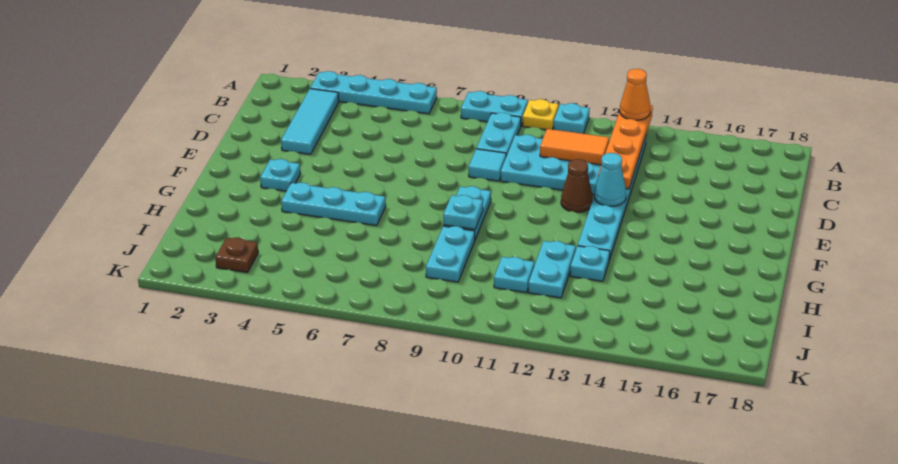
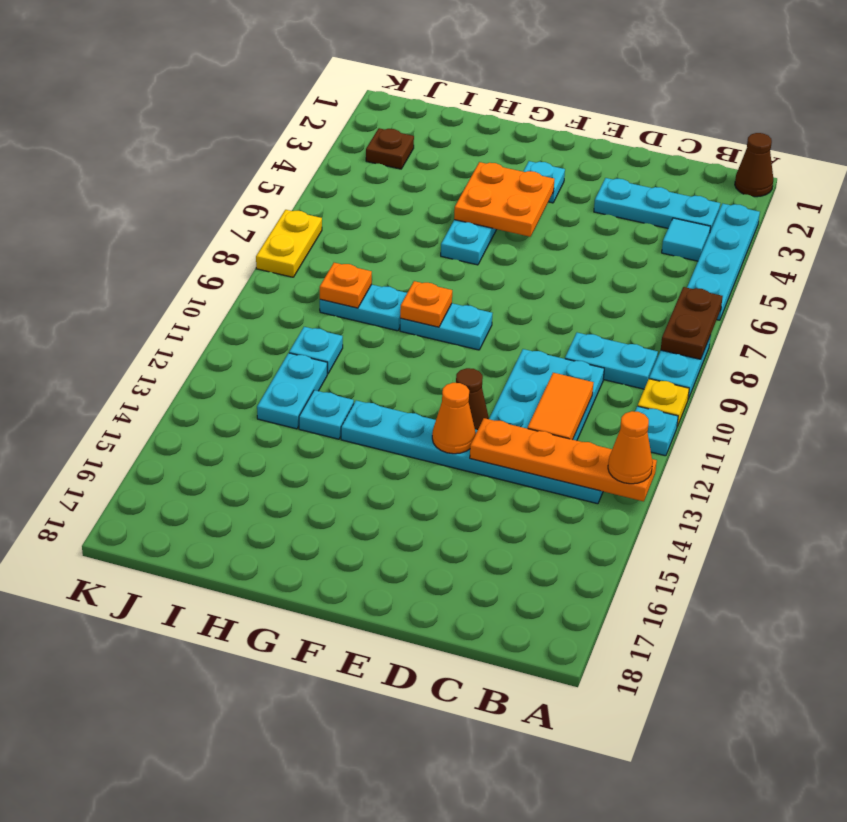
none -> brown 1x1 cone [735,133,773,197]
none -> brown 1x2 plate [661,287,723,359]
cyan 1x3 tile [281,89,339,154] -> cyan 1x3 plate [594,178,720,231]
cyan 1x1 tile [469,149,506,181] -> cyan 1x1 tile moved to [662,218,710,261]
cyan 1x1 cone [594,153,626,206] -> orange 1x1 cone [432,383,476,454]
none -> orange 2x2 plate [454,162,554,237]
cyan 1x1 plate [443,195,483,229] -> orange 1x1 plate [400,281,452,327]
cyan 1x2 plate [528,241,576,298] -> cyan 1x2 plate turned to [257,353,327,429]
none -> orange 1x1 plate [320,263,372,308]
none -> yellow 1x2 plate [256,210,322,277]

